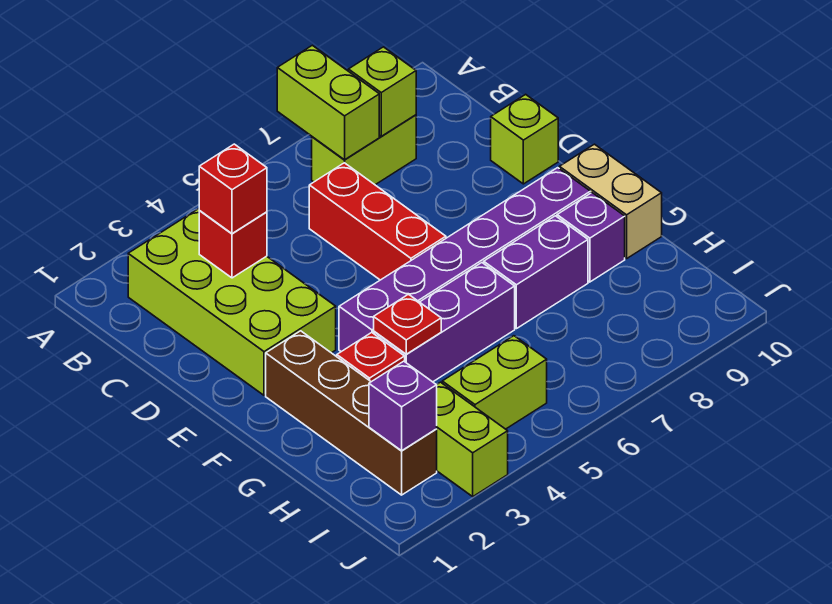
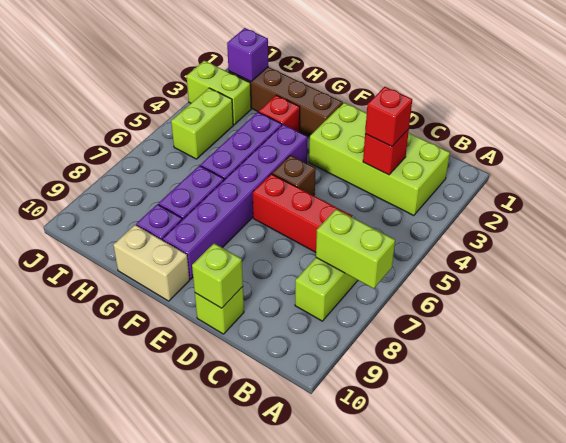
lime 1x1 brick [348,47,416,136] -> lime 1x1 brick moved to [192,243,243,308]
none -> brown 1x1 brick [272,155,316,196]
red 1x1 plate [374,294,441,354] -> none

